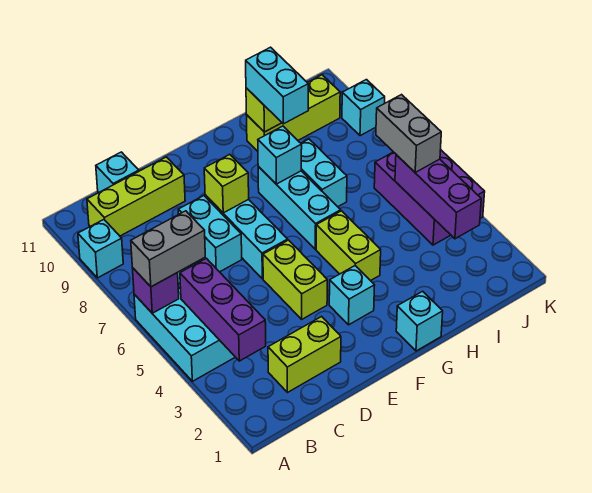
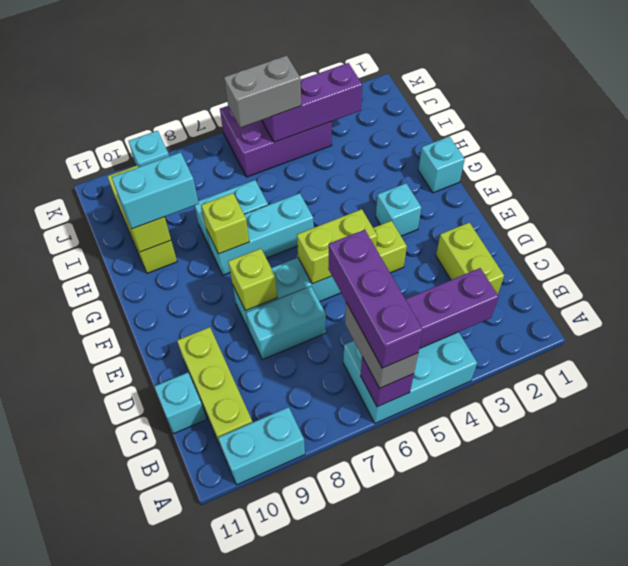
none -> purple 1x3 brick [328,230,423,368]
cyan 1x1 brick [78,220,123,278] -> cyan 1x2 brick [218,407,305,485]
lime 1x2 brick [316,211,381,281] -> lime 1x2 brick moved to [297,209,377,284]
cyan 1x1 brick [258,126,302,184] -> lime 1x1 brick [201,193,249,254]

